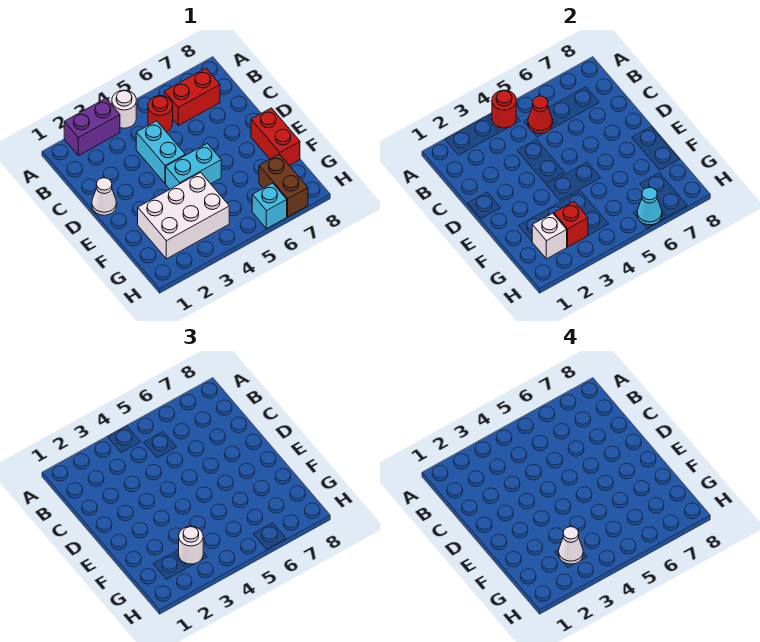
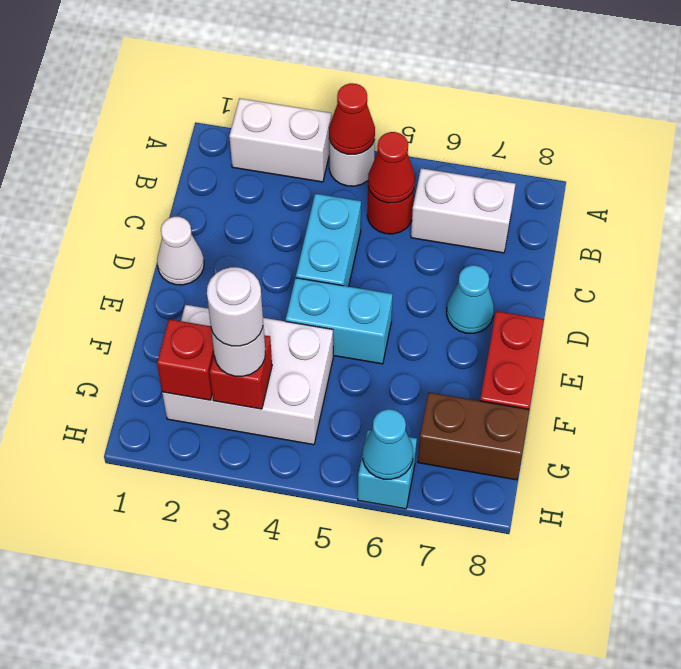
purple 1x2 brick [64,98,120,156] -> white 1x2 brick [229,98,331,182]
red 1x1 round brick [492,90,516,128] -> red 1x1 cone [329,83,375,154]
red 1x2 brick [164,68,220,126] -> white 1x2 brick [411,168,515,253]
none -> cyan 1x1 cone [447,265,494,333]
white 1x1 brick [532,213,567,259] -> red 1x1 brick [157,319,214,400]
white 1x1 cone [559,527,583,564] -> white 1x1 round brick [207,267,263,346]
brown 1x2 brick [259,154,308,217] -> brown 1x2 brick turned to [418,393,529,480]

